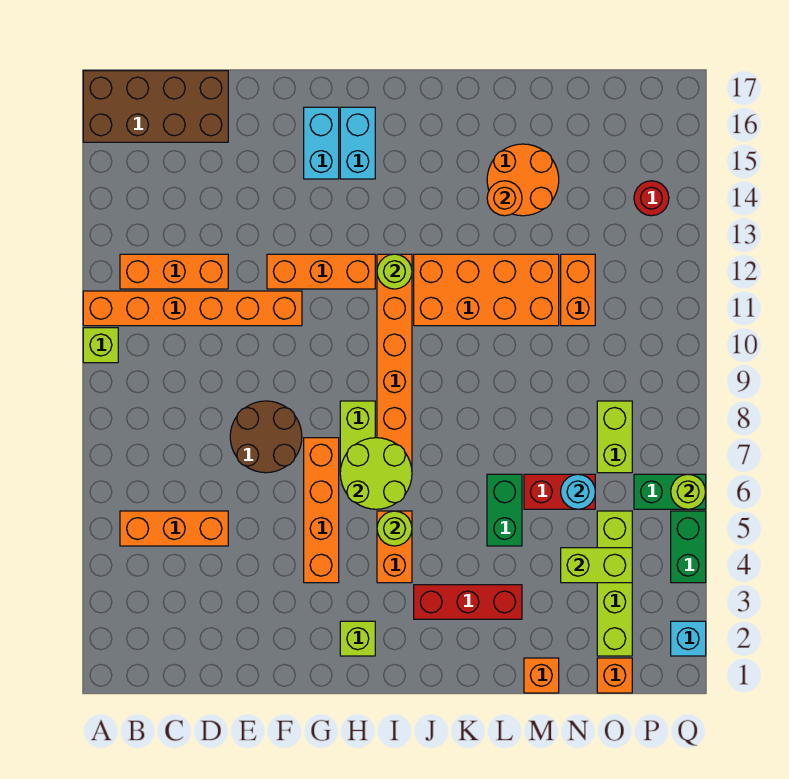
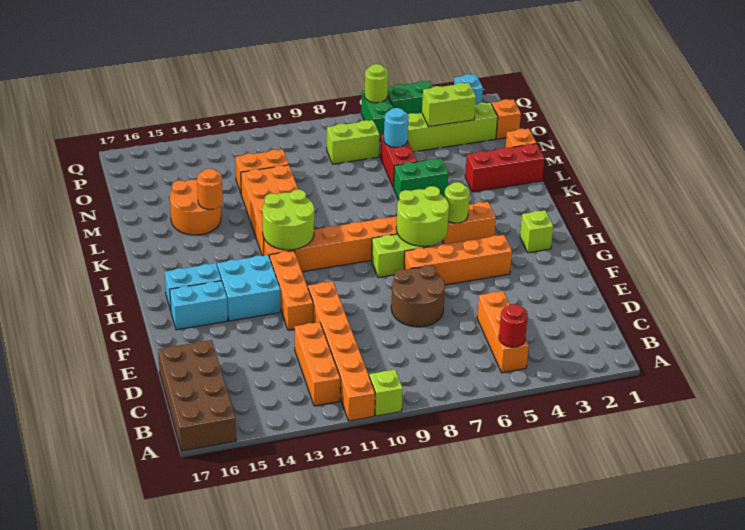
none -> cyan 2x2 brick [217,255,280,321]
lime 1x1 round brick [377,254,412,289] -> lime 2x2 round brick [262,190,314,250]
red 1x3 brick [414,585,522,619] -> red 1x3 brick turned to [465,144,545,192]
lime 1x2 brick [561,548,632,583] -> lime 1x2 brick turned to [422,83,476,127]
red 1x1 round brick [634,181,669,216] -> red 1x1 round brick moved to [499,304,528,347]

